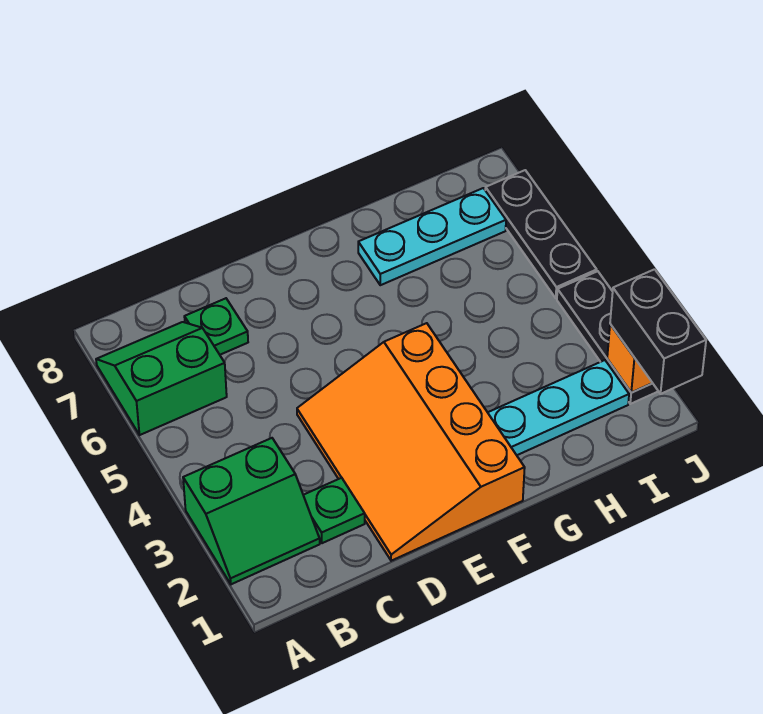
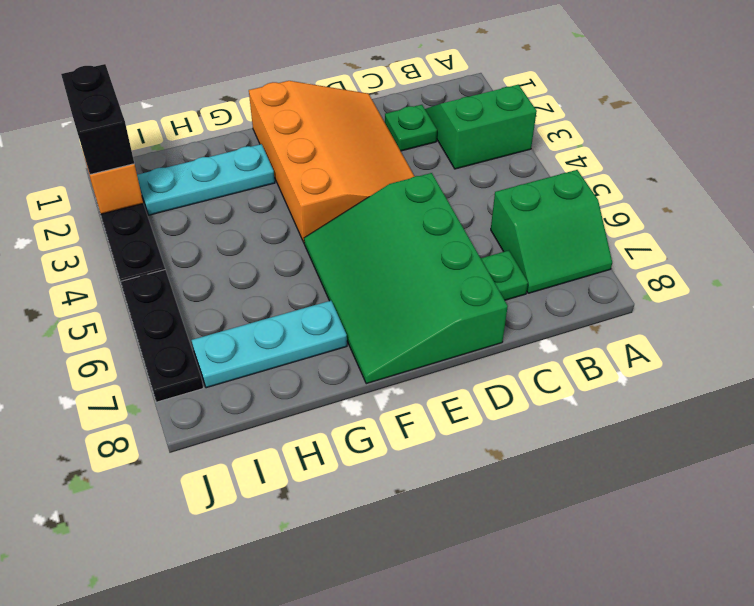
none -> green 3x4 slope [304,173,508,384]

